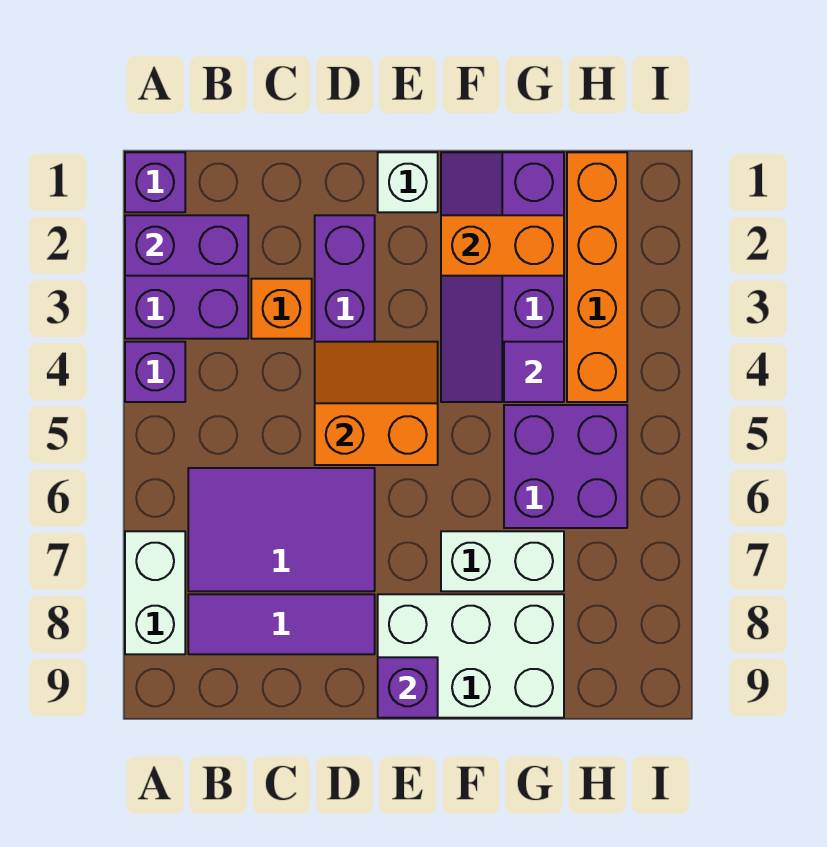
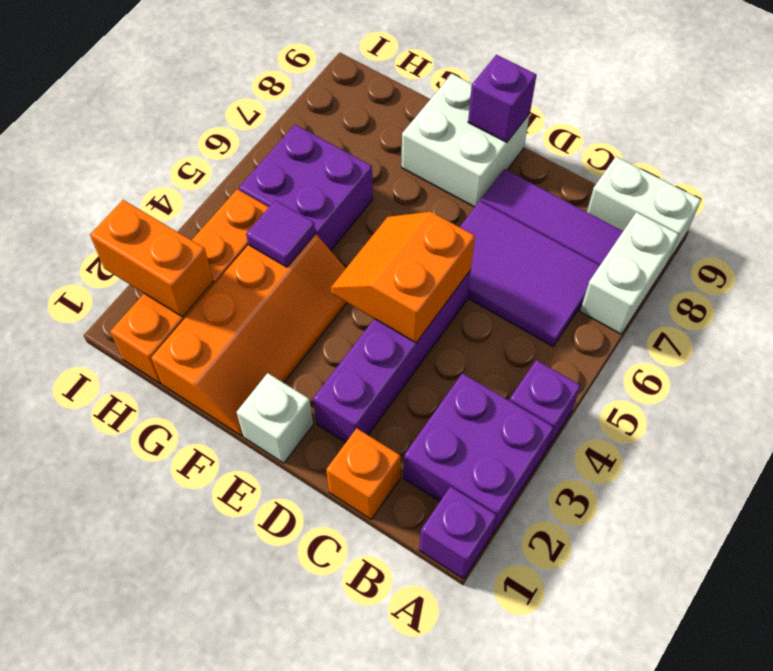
purple 1x2 brick [125,215,248,276] -> none
orange 1x1 brick [251,279,312,339] -> orange 1x1 brick moved to [326,428,401,519]
orange 2x2 slope [315,342,438,465] -> orange 2x2 slope turned to [331,212,475,343]
white 2x3 brick [378,594,564,718] -> white 2x2 brick [401,74,530,207]
purple 2x4 slope [441,152,564,402] -> orange 2x4 slope [151,234,347,436]
orange 1x2 brick [441,215,564,276] -> orange 1x2 brick moved to [90,200,213,317]
white 1x2 brick [441,531,564,591] -> white 1x2 brick moved to [587,157,701,263]

